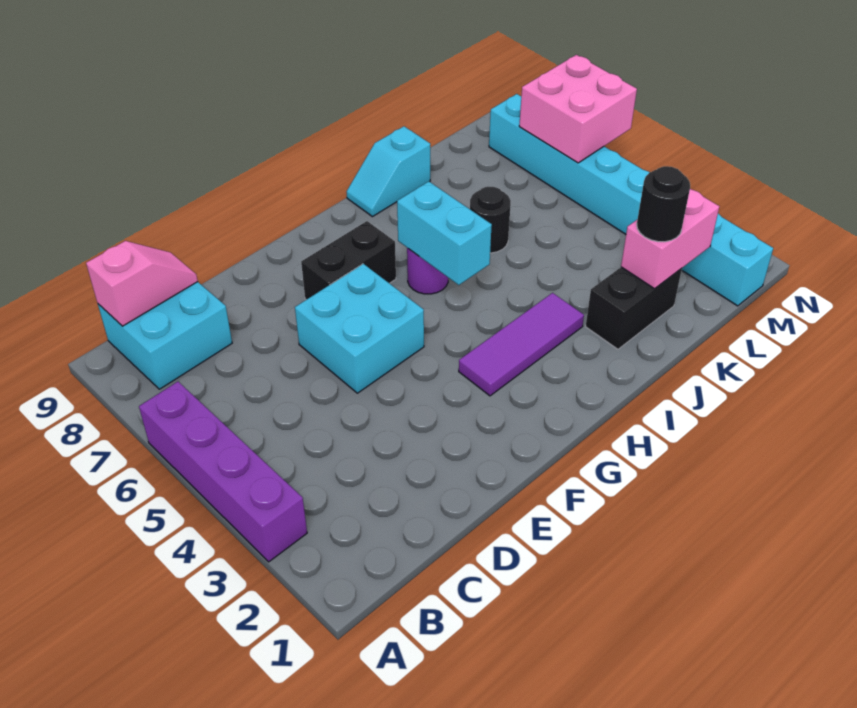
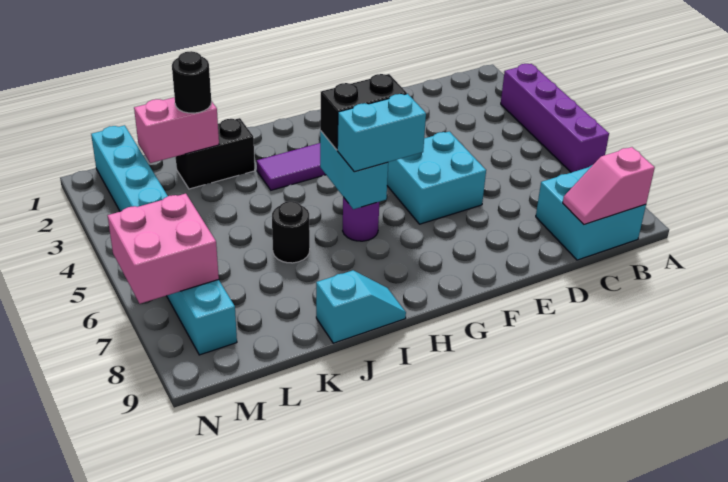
black 1x2 brick [301,221,396,300] -> black 1x2 brick moved to [320,74,407,150]
none -> cyan 1x2 brick [337,94,426,172]

